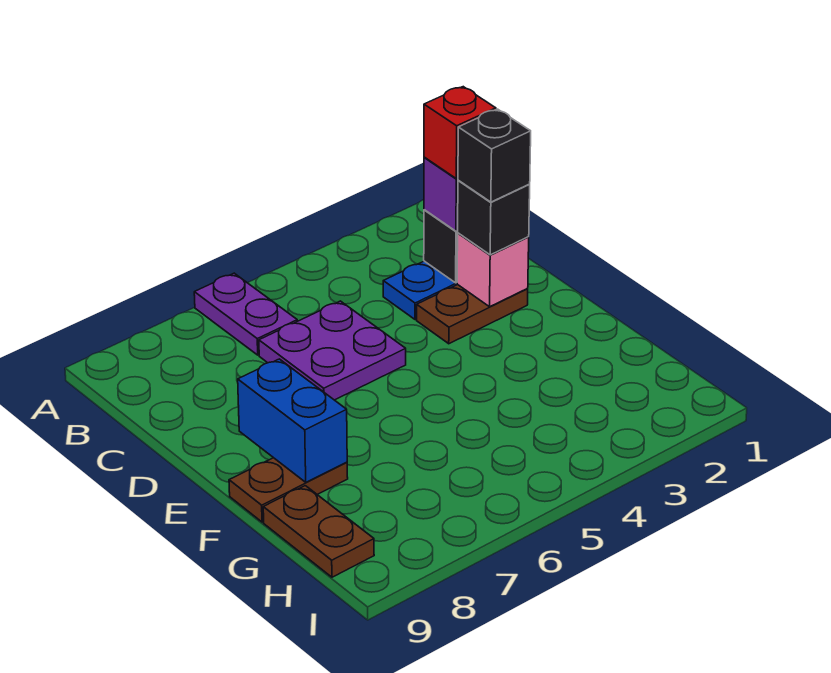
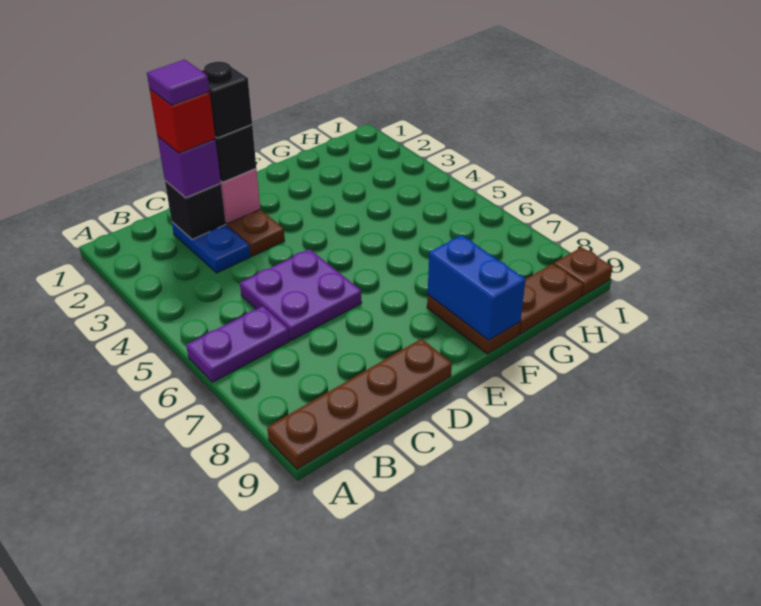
none -> brown 1x4 plate [267,339,452,469]
none -> purple 1x1 tile [147,60,210,105]
blue 1x2 brick [238,359,347,482] -> blue 1x2 brick turned to [428,235,526,340]
none -> brown 1x1 plate [553,247,613,296]

